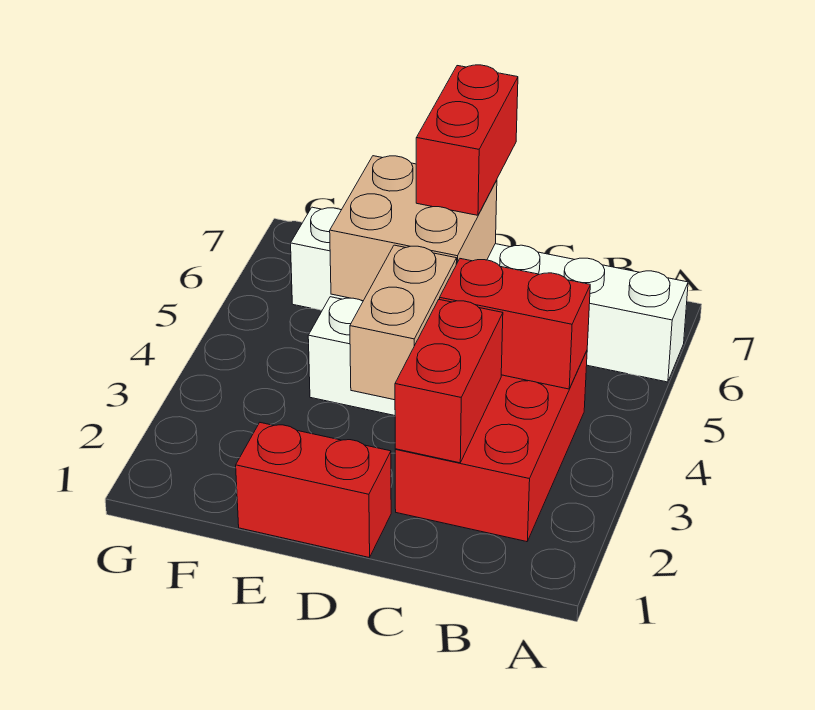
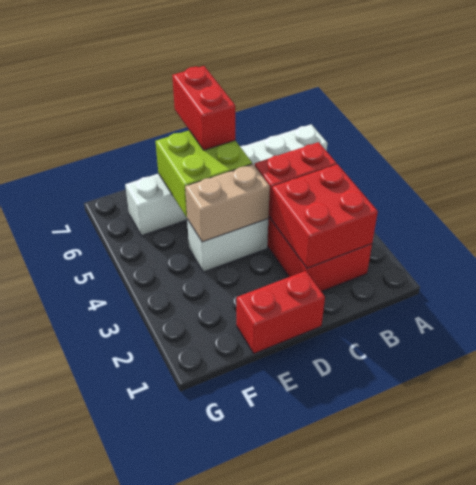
red 1x2 brick [395,300,503,463] -> red 2x2 brick [271,164,378,268]
tan 1x2 brick [350,245,457,400] -> tan 1x2 brick turned to [185,164,270,242]
tan 2x2 brick [330,156,497,301] -> lime 2x2 brick [156,131,252,217]

